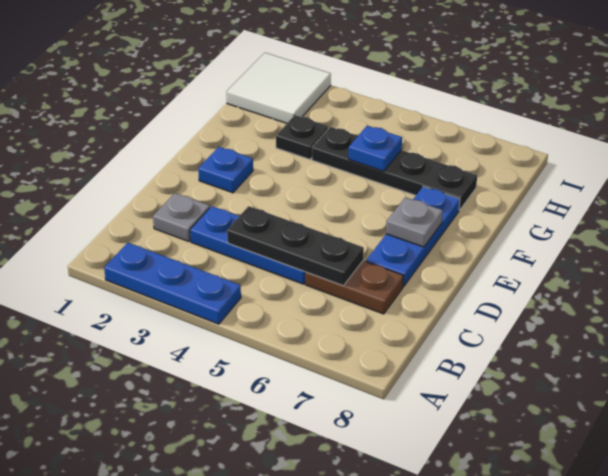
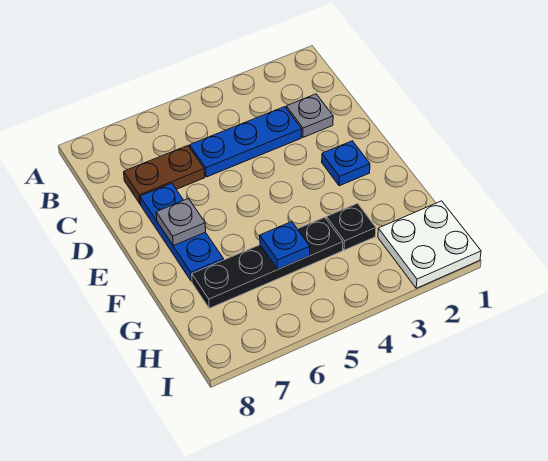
blue 1x3 plate [104,243,241,324] -> none
black 1x3 plate [227,206,364,285] -> none
white 2x2 tile [227,53,331,123] -> white 2x2 plate [378,201,481,288]

